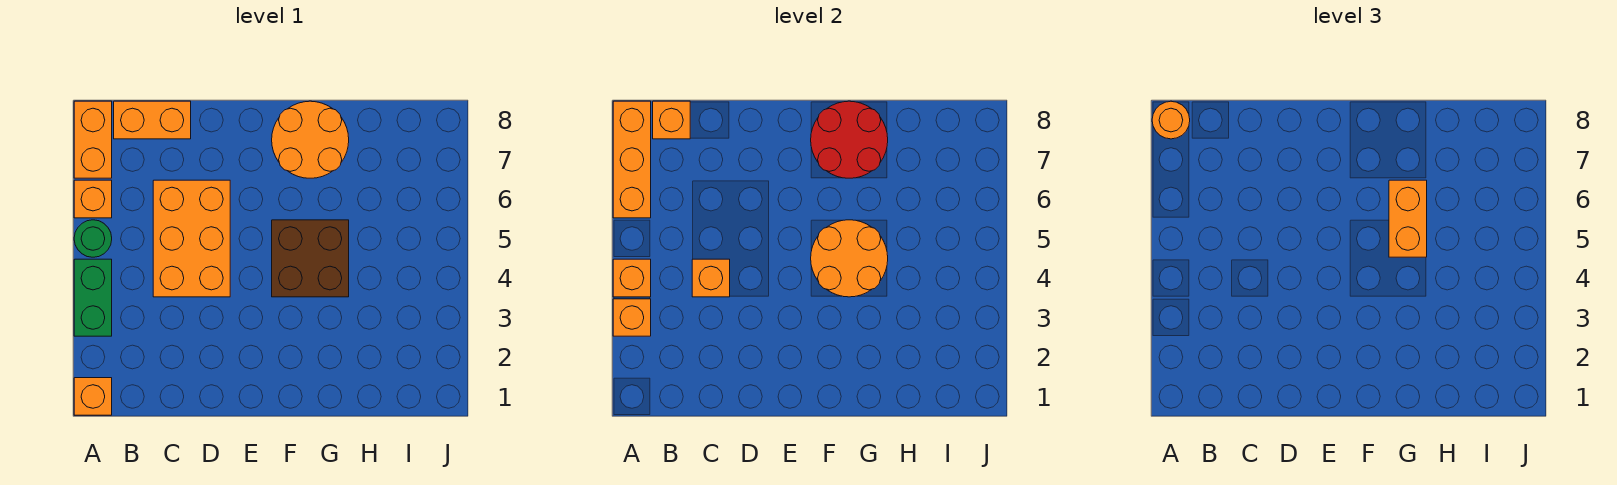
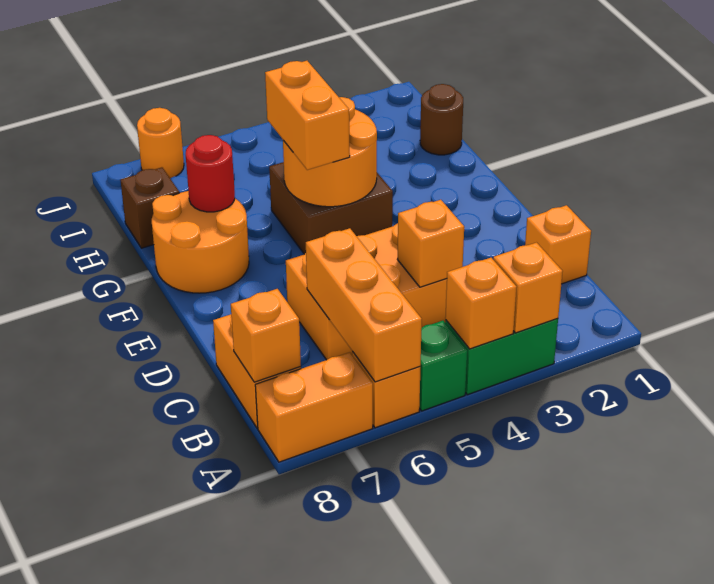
orange 1x1 brick [74,378,112,415] -> orange 1x1 brick moved to [525,205,591,284]
green 1x1 round brick [74,220,112,257] -> green 1x1 brick [419,321,467,411]
orange 1x3 brick [613,101,651,218] -> orange 1x3 brick turned to [306,228,422,382]
orange 1x1 round brick [1152,101,1190,139] -> orange 1x1 round brick moved to [137,108,184,178]
red 2x2 round brick [811,101,888,178] -> red 1x1 round brick [186,135,235,212]
orange 1x2 brick [1389,180,1427,257] -> orange 1x2 brick turned to [265,61,350,170]
none -> brown 1x1 round brick [420,84,463,155]
none -> brown 1x1 brick [120,167,179,248]

